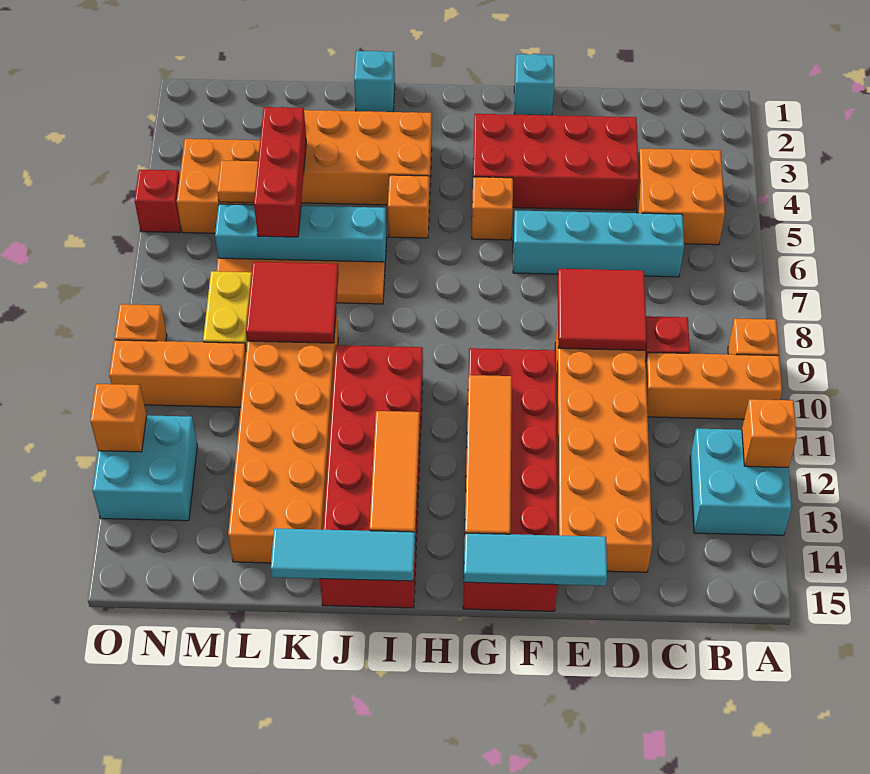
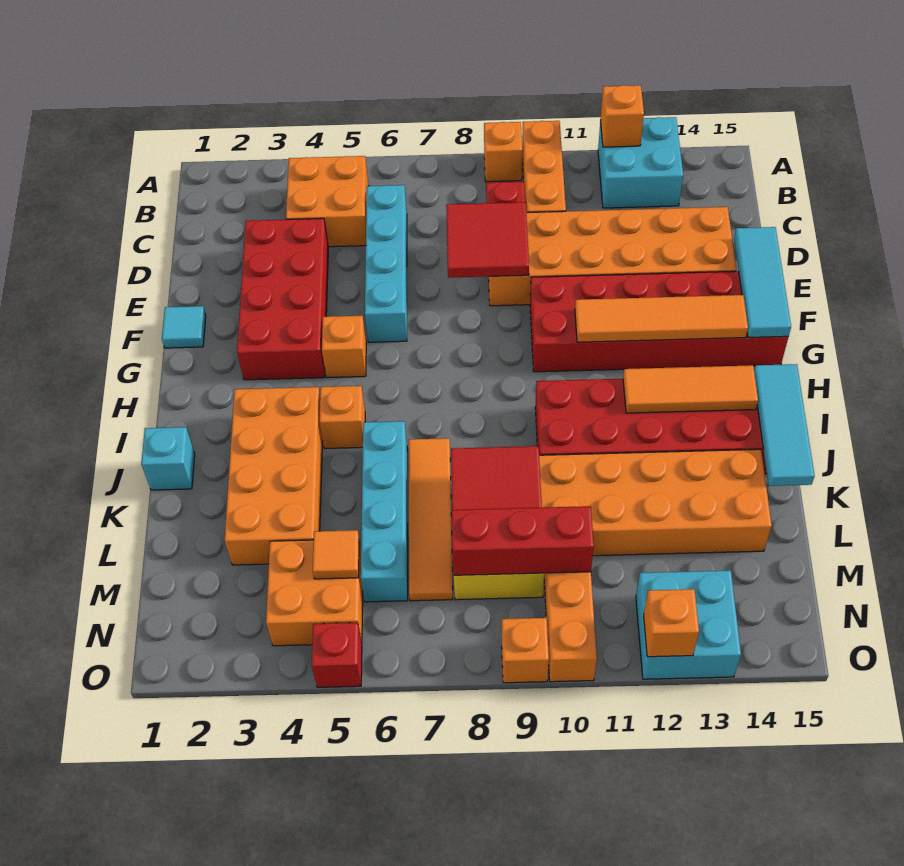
cyan 1x1 brick [514,54,554,115] -> cyan 1x1 tile [162,306,206,348]
red 1x3 brick [254,107,306,237] -> red 1x3 brick moved to [451,506,594,575]

